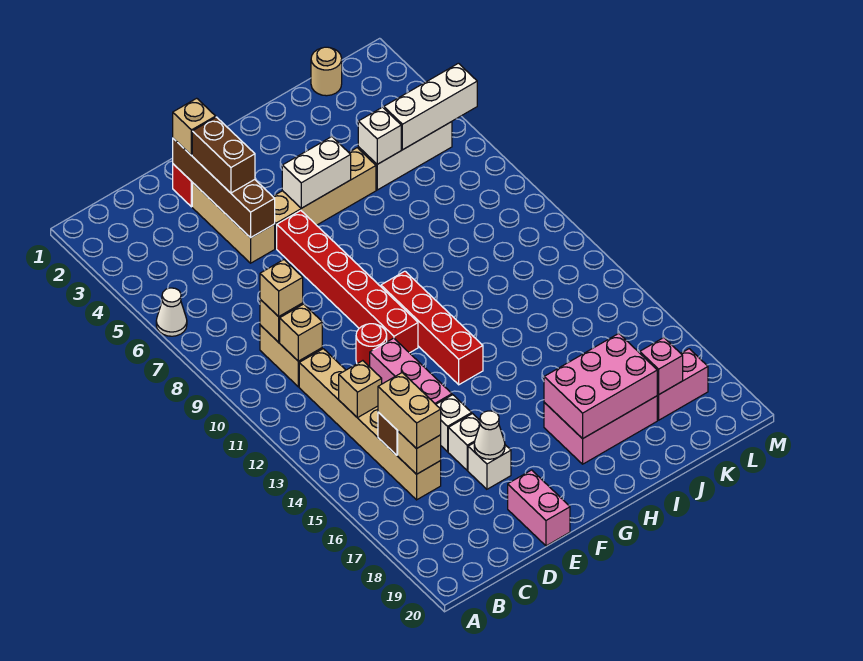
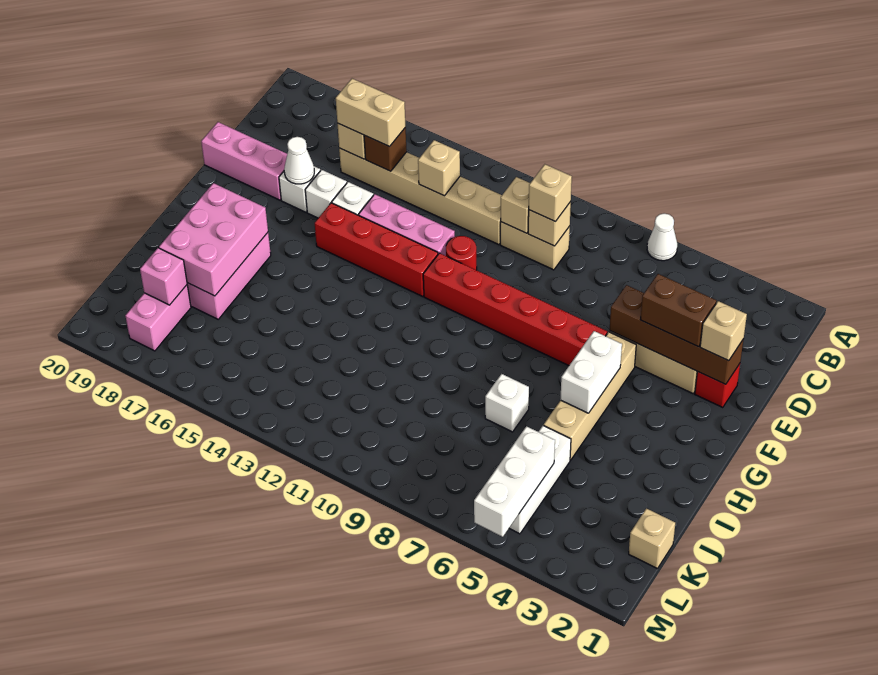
pink 1x2 brick [508,470,570,546] -> pink 1x3 brick [201,122,287,200]
red 1x4 brick [381,271,483,385] -> red 1x4 brick moved to [315,203,438,296]
white 1x1 brick [358,107,401,164] -> white 1x1 brick moved to [485,374,529,432]
tan 1x1 round brick [311,47,342,96] -> tan 1x1 brick [629,508,675,569]

